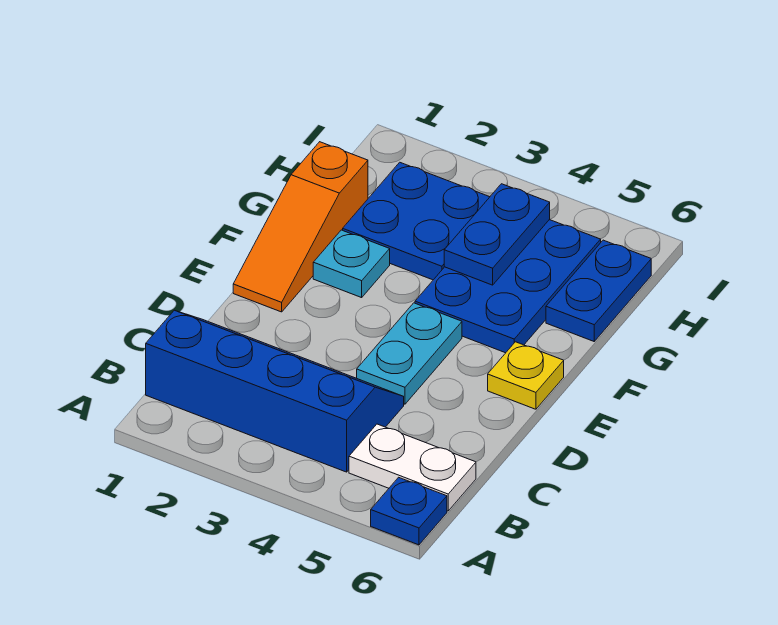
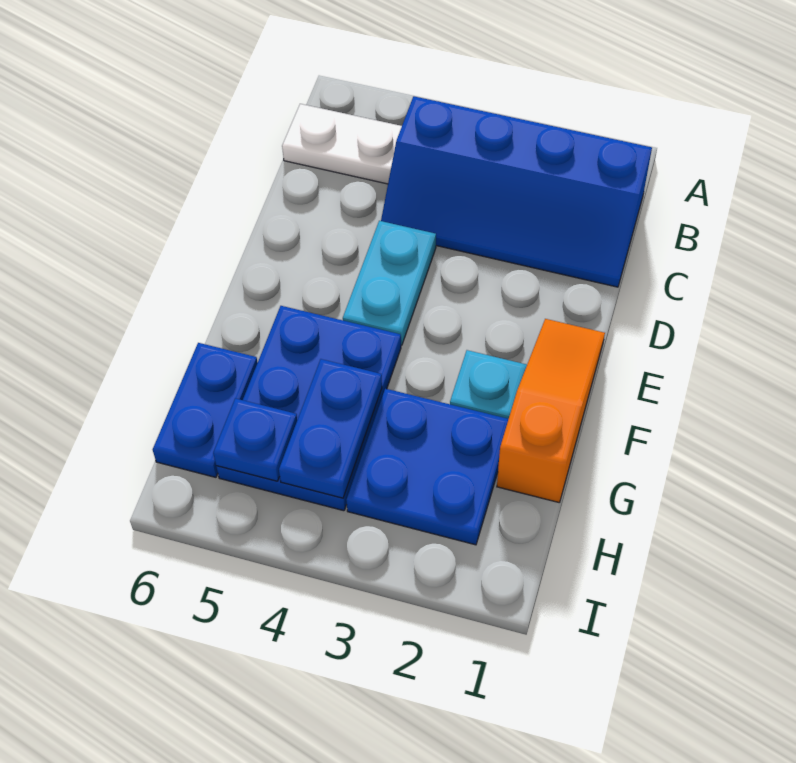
blue 1x1 plate [371,477,447,545] -> blue 1x1 plate moved to [213,398,297,481]
yellow 1x1 plate [488,342,564,409] -> none

